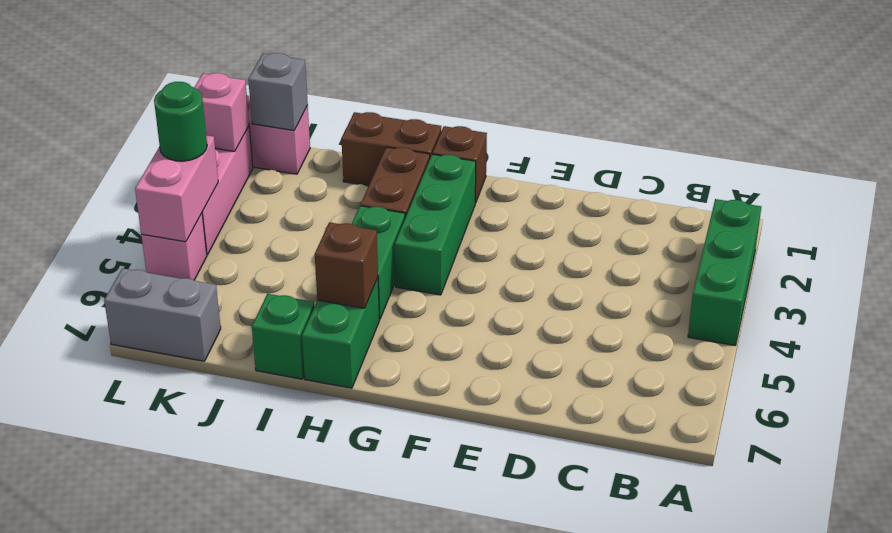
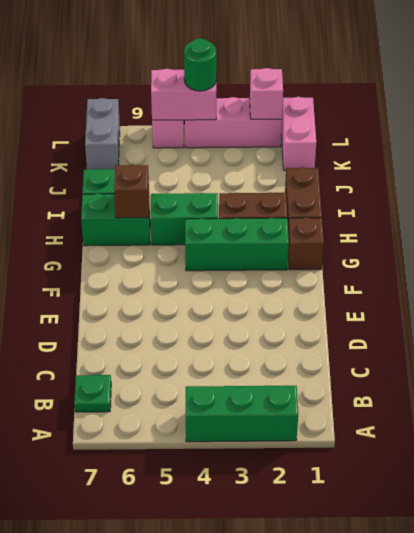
none -> green 1x1 plate [74,375,111,412]
grey 1x1 brick [248,53,308,130] -> none

